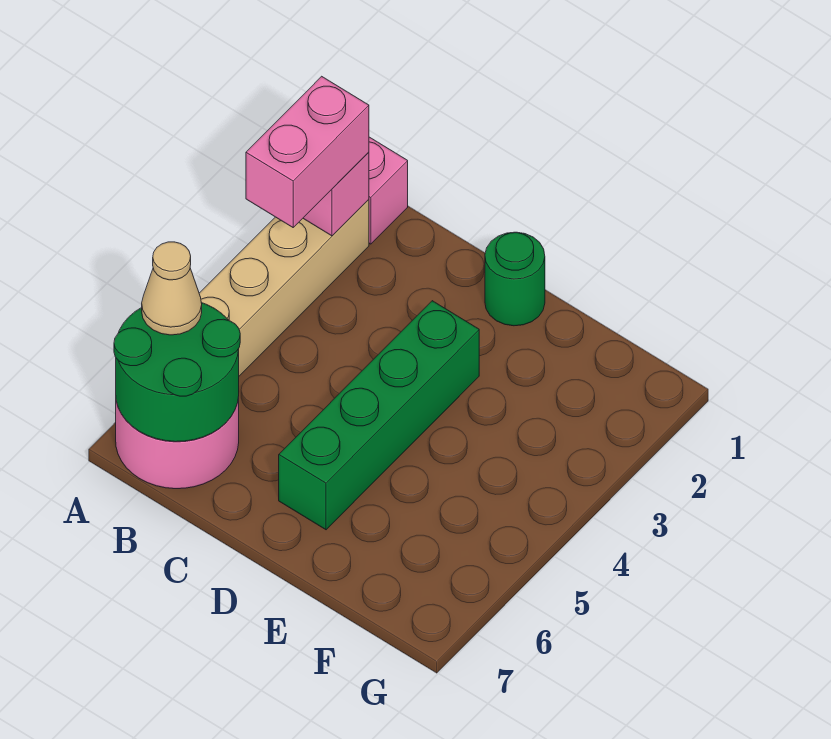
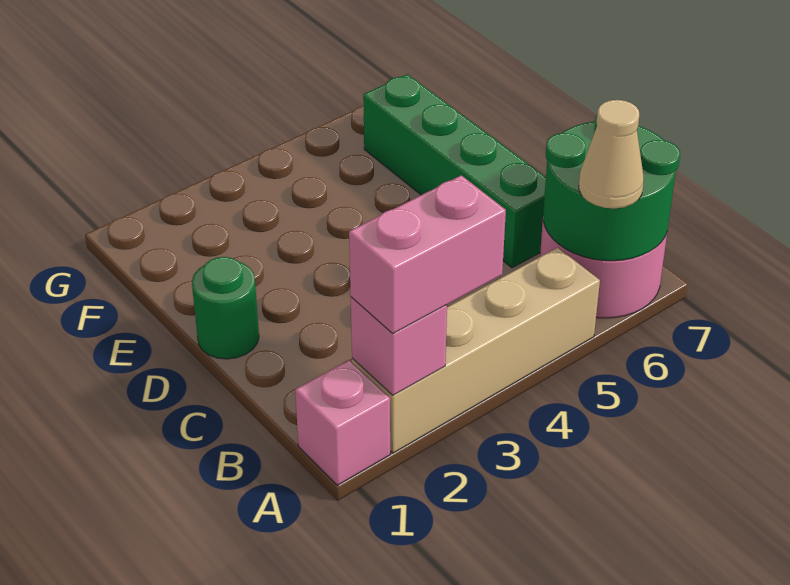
green 1x4 brick [279,301,479,530] -> green 1x4 brick turned to [363,74,546,268]

